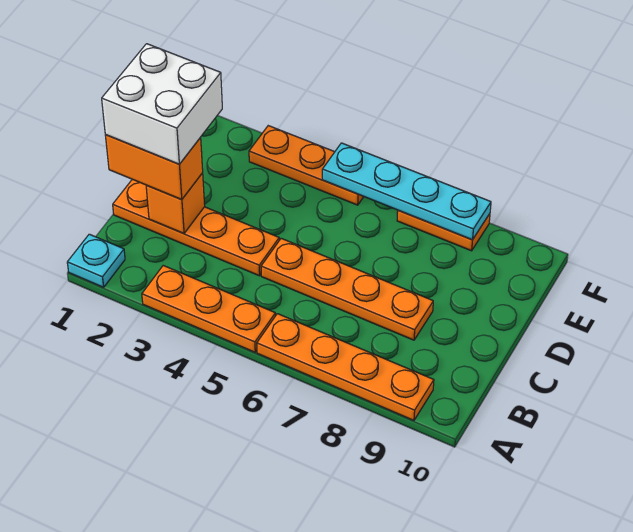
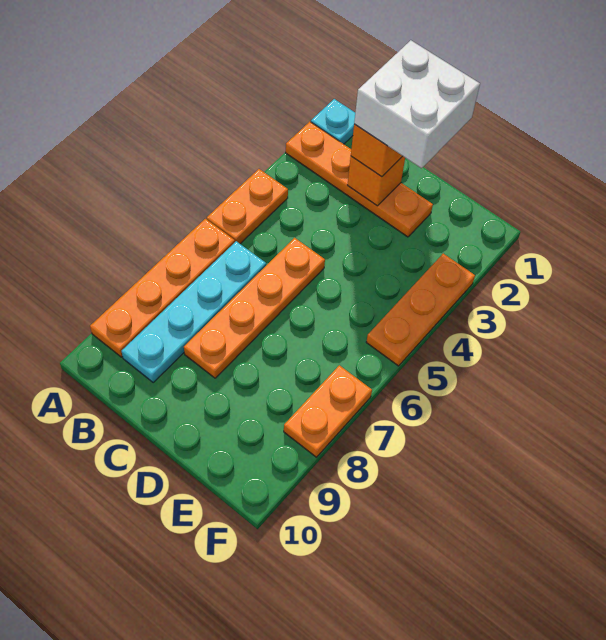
orange 1x3 plate [142,266,275,352] -> orange 1x2 plate [207,169,288,244]
orange 1x4 plate [113,179,279,276] -> orange 1x4 plate turned to [286,122,433,237]
cyan 1x4 plate [322,143,491,240] -> cyan 1x4 plate moved to [122,241,266,382]

